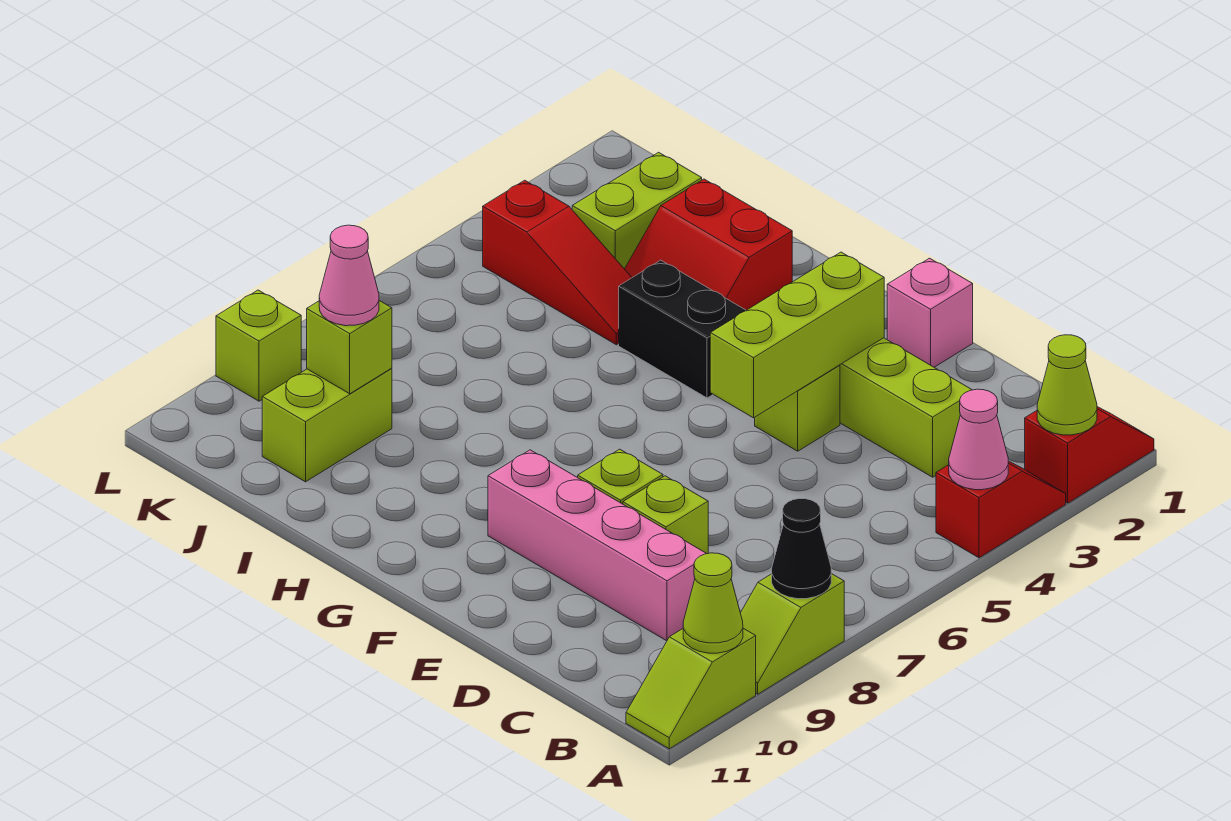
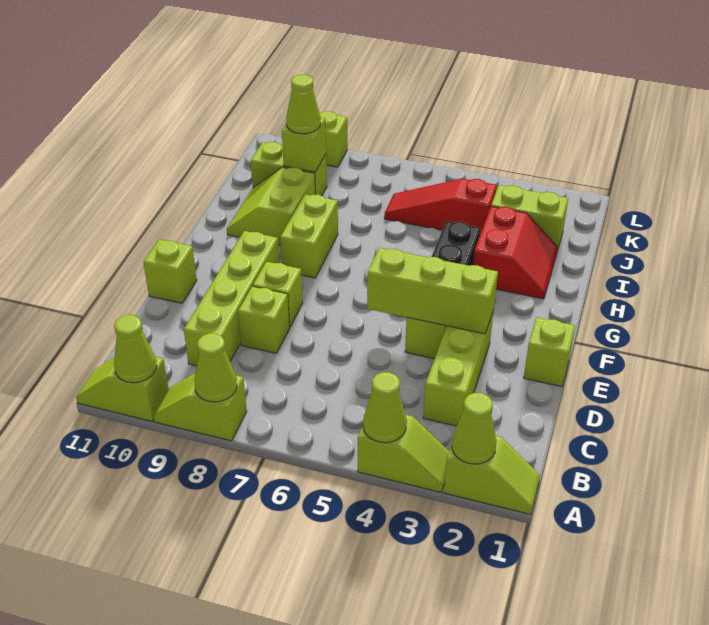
red 1x2 slope [1025,407,1154,503] -> lime 1x2 slope [444,435,540,514]
red 1x2 slope [936,461,1066,558] -> lime 1x2 slope [358,415,449,493]
pink 1x1 cone [949,389,1008,490] -> lime 1x1 cone [363,372,407,443]
black 1x1 cone [772,499,831,599] -> lime 1x1 cone [194,333,237,402]
pink 1x4 brick [488,450,707,641] -> lime 1x4 brick [184,231,279,366]
pink 1x1 brick [887,258,973,367] -> lime 1x1 brick [524,317,575,387]
none -> lime 1x1 brick [143,239,197,303]
none -> lime 1x2 brick [280,194,338,278]
red 2x2 slope [625,179,792,310] -> red 2x2 slope turned to [473,206,558,299]
none -> lime 2x2 slope [227,167,315,246]
red 1x3 slope [483,180,632,345] -> red 1x3 slope turned to [384,179,497,234]
pink 1x1 cone [319,225,379,326] -> lime 1x1 cone [286,75,321,134]

